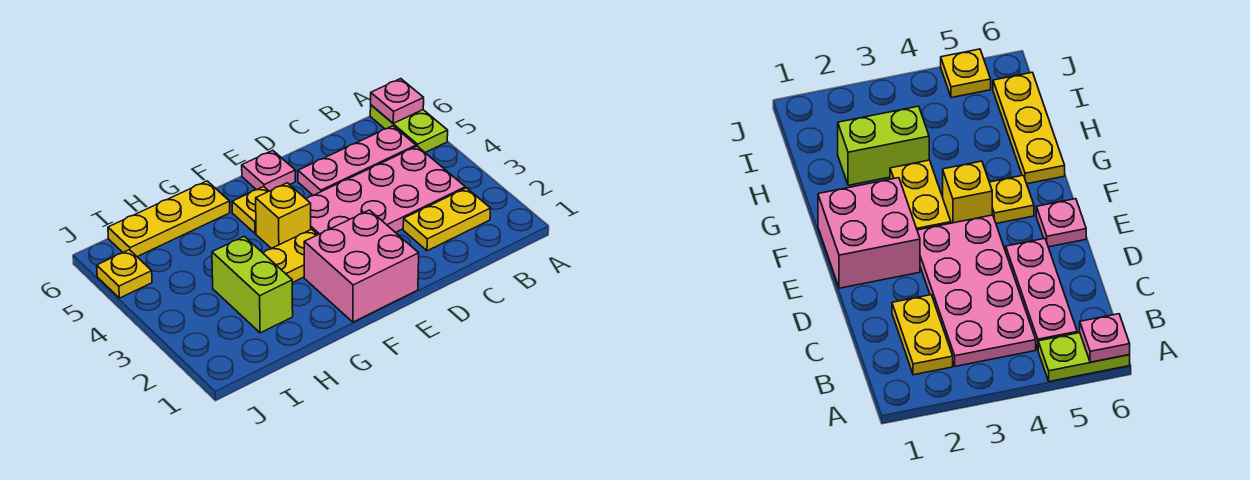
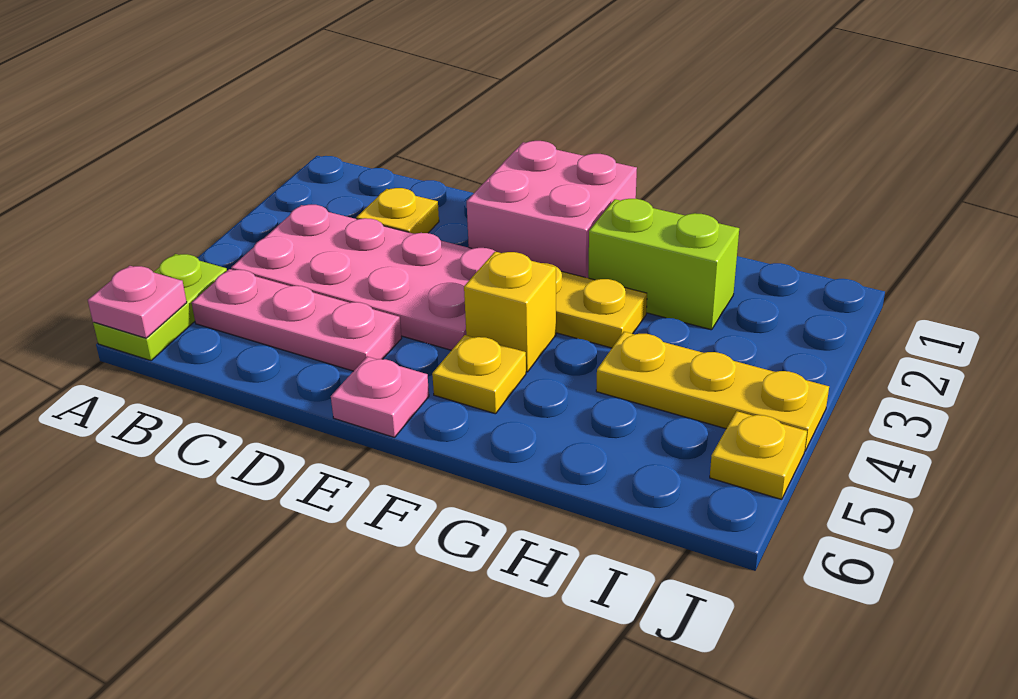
yellow 1x2 plate [403,188,491,251] -> yellow 1x1 plate [356,188,439,234]
yellow 1x3 plate [108,181,230,257] -> yellow 1x3 plate moved to [596,332,829,451]
lime 1x2 brick [212,236,293,333] -> lime 1x2 brick turned to [588,199,739,330]

